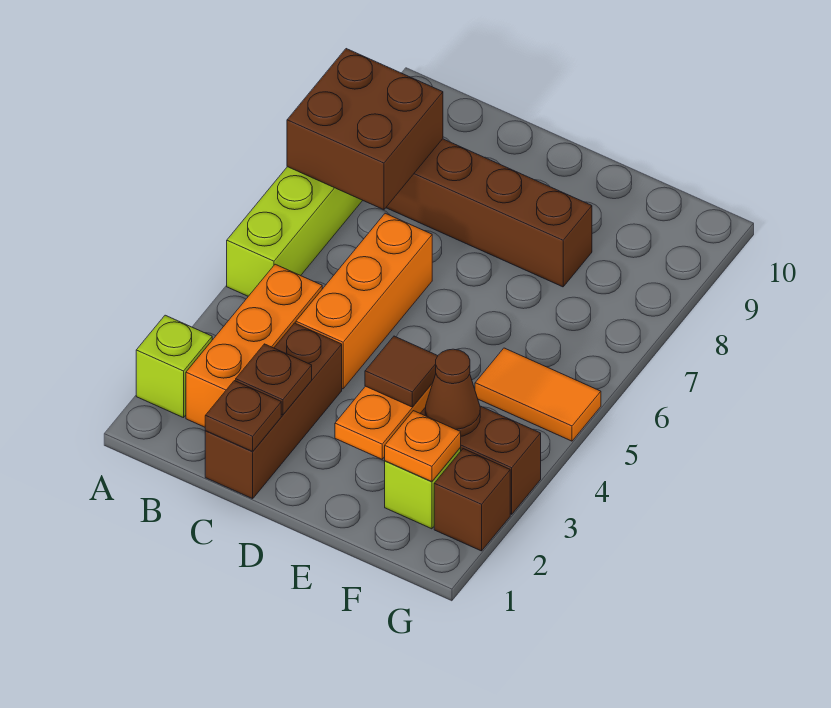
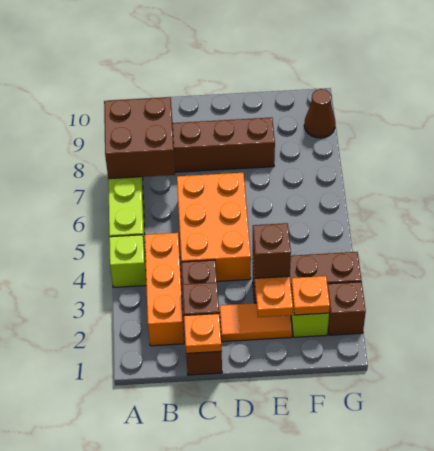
lime 1x1 brick [136,315,212,418] -> lime 1x1 brick moved to [109,235,146,287]
brown 1x1 plate [205,381,281,451] -> orange 1x1 plate [184,314,222,354]
orange 1x3 brick [296,213,432,389] -> orange 2x3 brick [177,173,251,281]
brown 1x1 tile [365,336,437,407] -> brown 1x1 brick [253,223,291,278]
brown 1x1 cone [425,349,480,436] -> brown 1x1 cone moved to [304,89,335,138]
orange 1x2 tile [475,348,601,441] -> orange 1x2 tile moved to [220,303,292,342]

